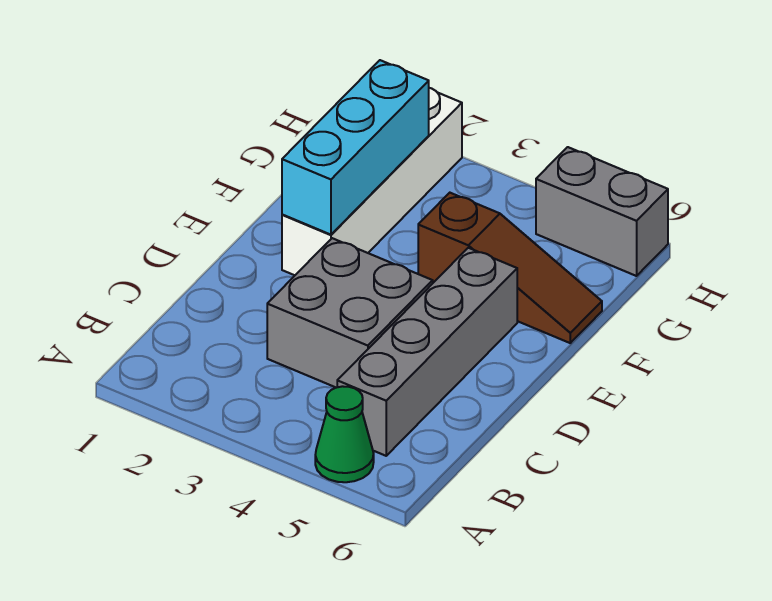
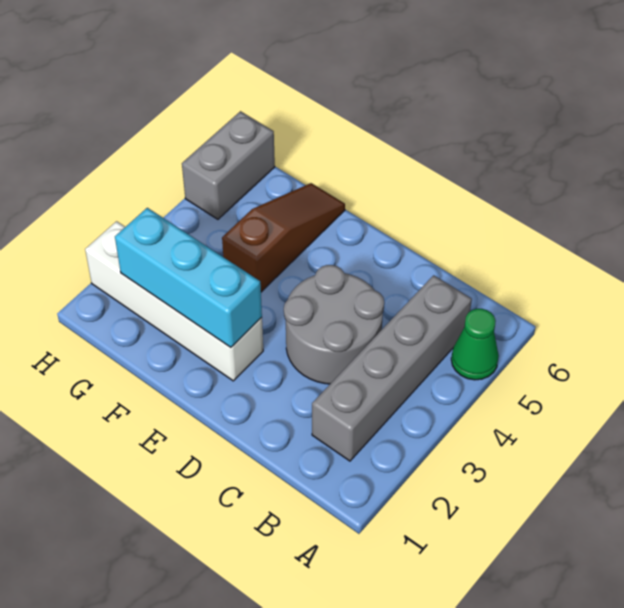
grey 1x4 brick [337,248,517,456] -> grey 1x4 brick turned to [312,275,472,461]
grey 2x2 brick [267,238,433,388] -> grey 2x2 round brick [284,265,384,384]

